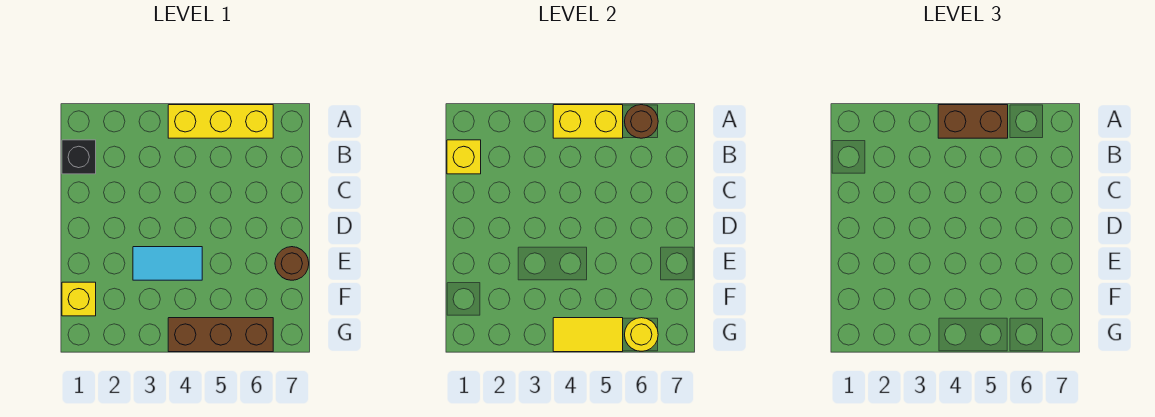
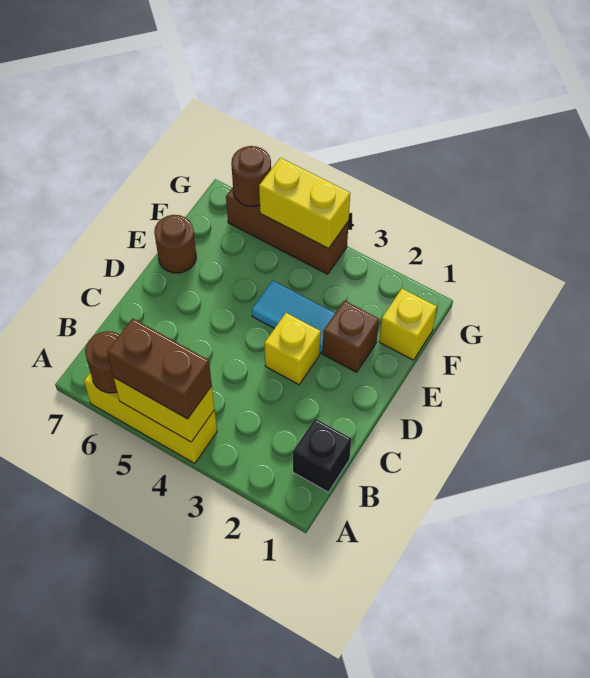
yellow 1x1 brick [447,140,481,174] -> yellow 1x1 brick moved to [264,313,321,385]
none -> brown 1x1 brick [323,301,379,372]
yellow 1x2 tile [553,318,623,352] -> yellow 1x2 brick [259,158,350,248]
yellow 1x1 round brick [625,318,658,351] -> brown 1x1 round brick [231,146,271,206]

